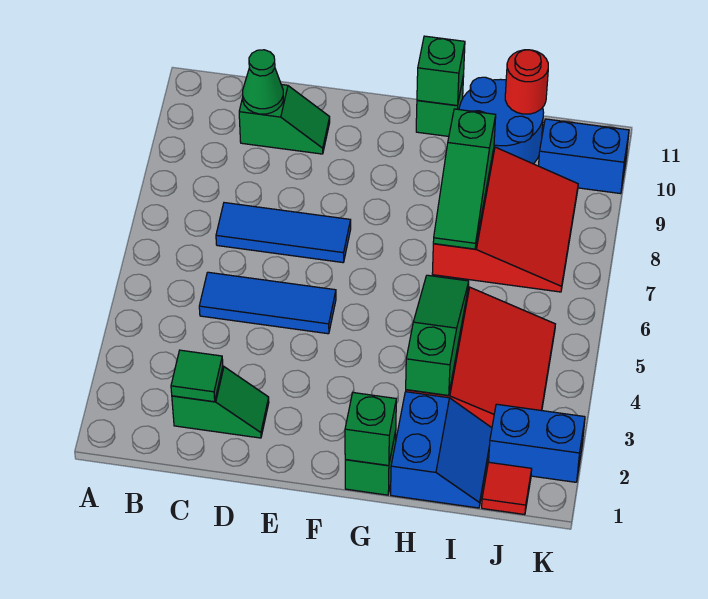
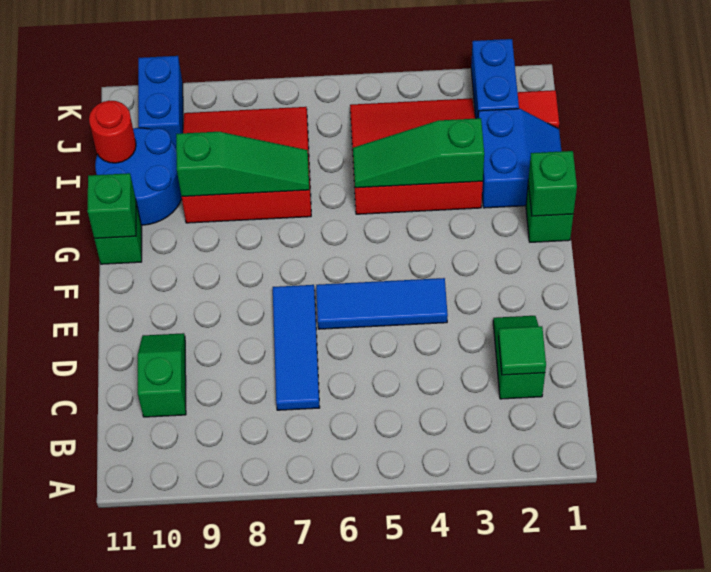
blue 1x3 tile [199,272,336,334] -> blue 1x3 tile turned to [316,278,448,329]
green 1x1 cone [243,50,283,114] -> none
blue 2x2 slope [391,392,492,508] -> blue 2x2 slope turned to [478,109,561,208]

